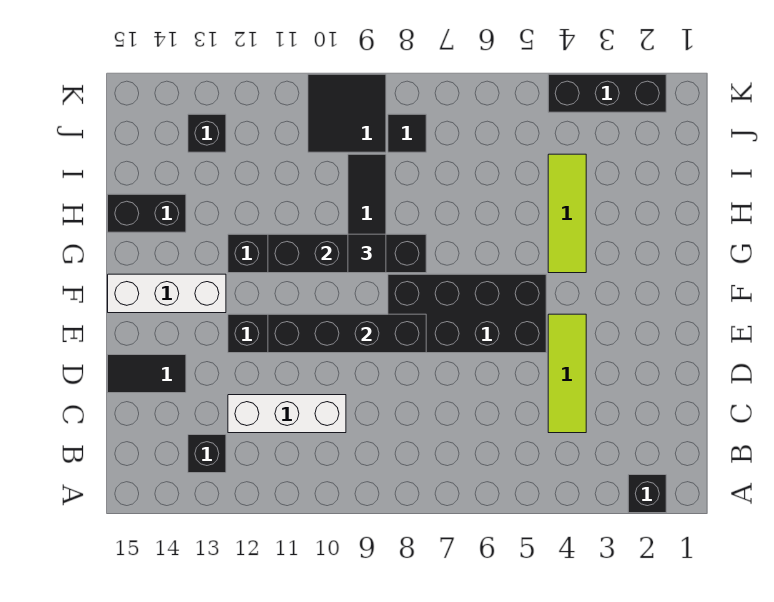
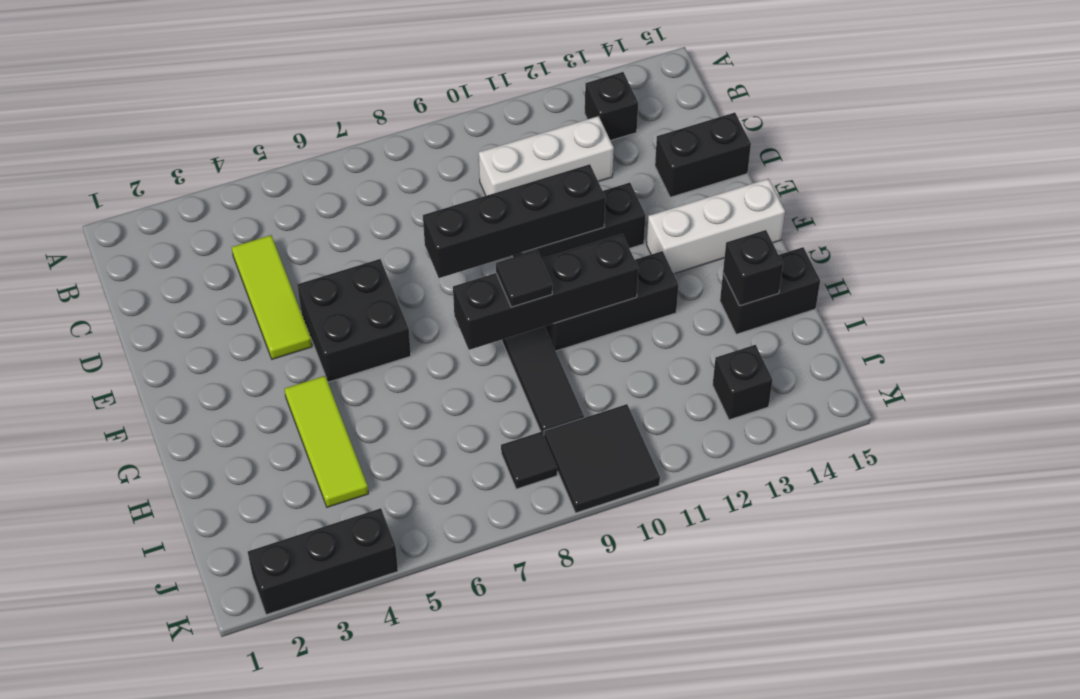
black 1x1 brick [628,475,666,513] -> black 1x1 brick moved to [723,230,783,306]
black 1x2 tile [108,355,186,393] -> black 1x2 brick [655,113,751,197]
black 2x4 brick [388,274,546,353] -> black 2x2 brick [297,259,411,382]

